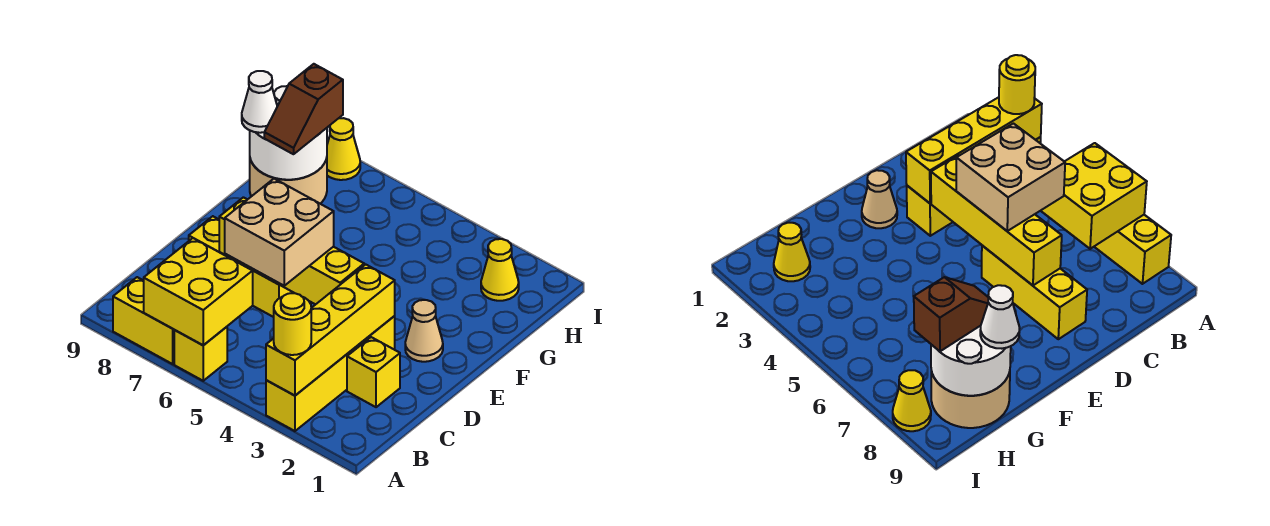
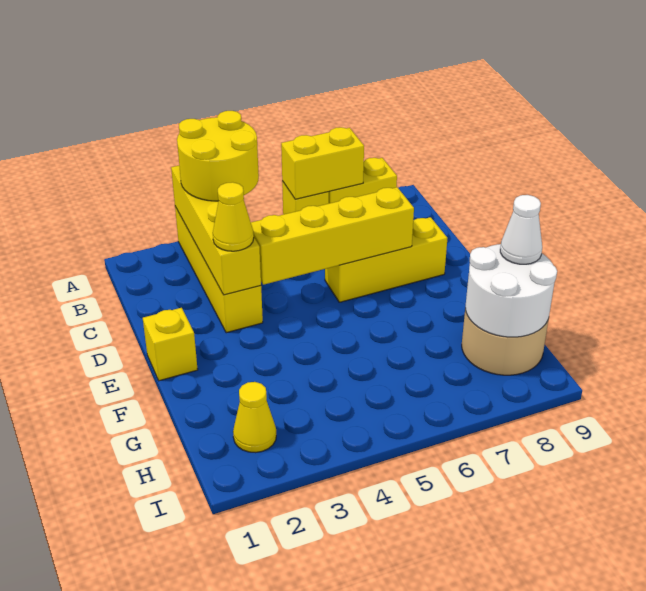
yellow 1x1 round brick [274,293,311,355] -> yellow 2x2 round brick [177,111,259,201]
yellow 2x2 brick [144,238,253,345] -> yellow 1x2 brick [281,127,364,199]
yellow 1x1 brick [347,337,400,407] -> yellow 1x1 brick moved to [143,308,198,381]
tan 2x2 brick [225,179,334,286] -> none
tan 1x1 cone [405,300,443,362] -> none
brown 1x2 slope [264,64,343,154] -> none
yellow 1x1 cone [327,118,360,180] -> yellow 1x1 cone moved to [213,182,254,251]

